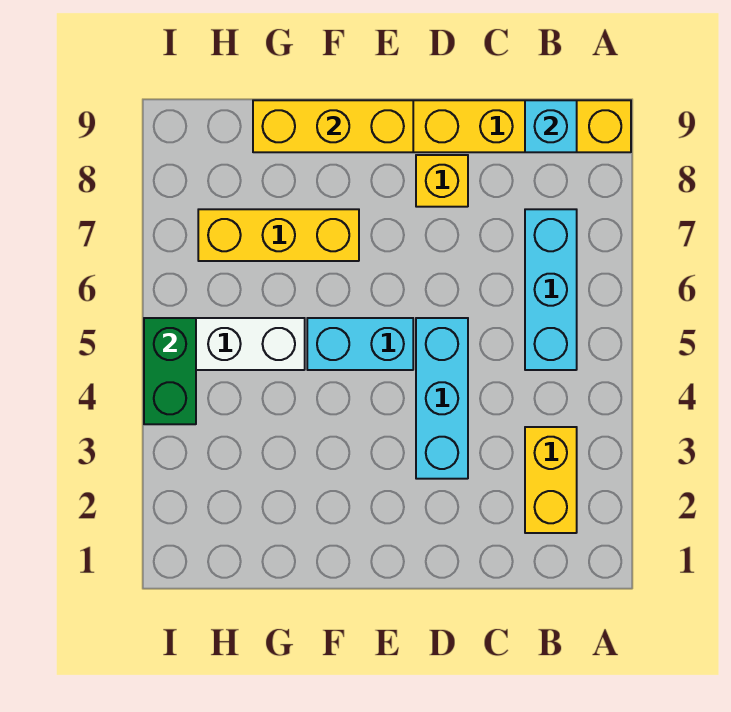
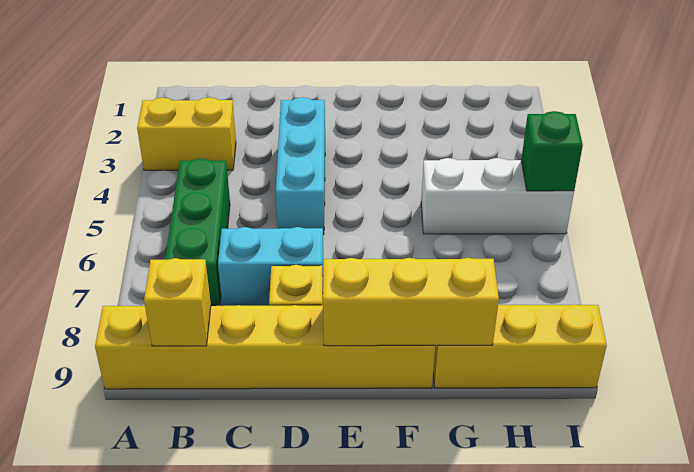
yellow 1x2 brick [525,427,577,533] -> yellow 1x2 brick turned to [137,97,236,170]
cyan 1x3 brick [525,209,577,370] -> green 1x3 brick [165,158,230,306]
cyan 1x1 brick [525,100,577,152] -> yellow 1x1 brick [144,258,211,346]
cyan 1x2 brick [307,318,413,370] -> cyan 1x2 brick moved to [218,227,323,306]
yellow 1x3 brick [198,209,359,261] -> yellow 1x3 brick moved to [433,304,607,388]
green 1x2 brick [144,318,196,424] -> green 1x1 brick [521,111,583,191]

